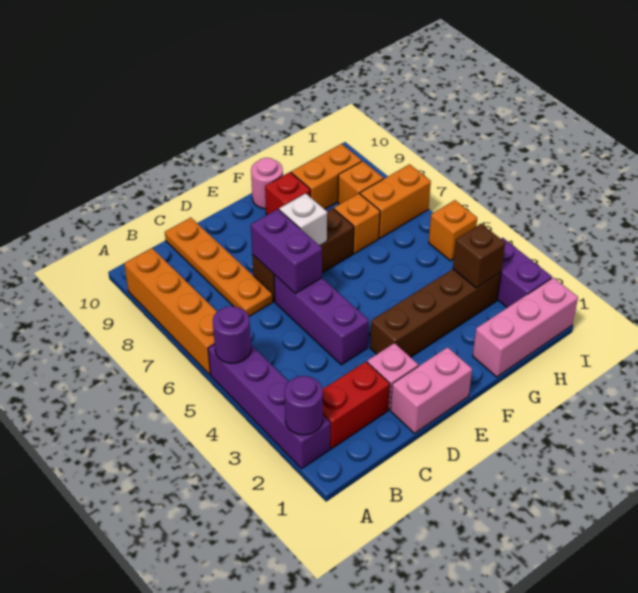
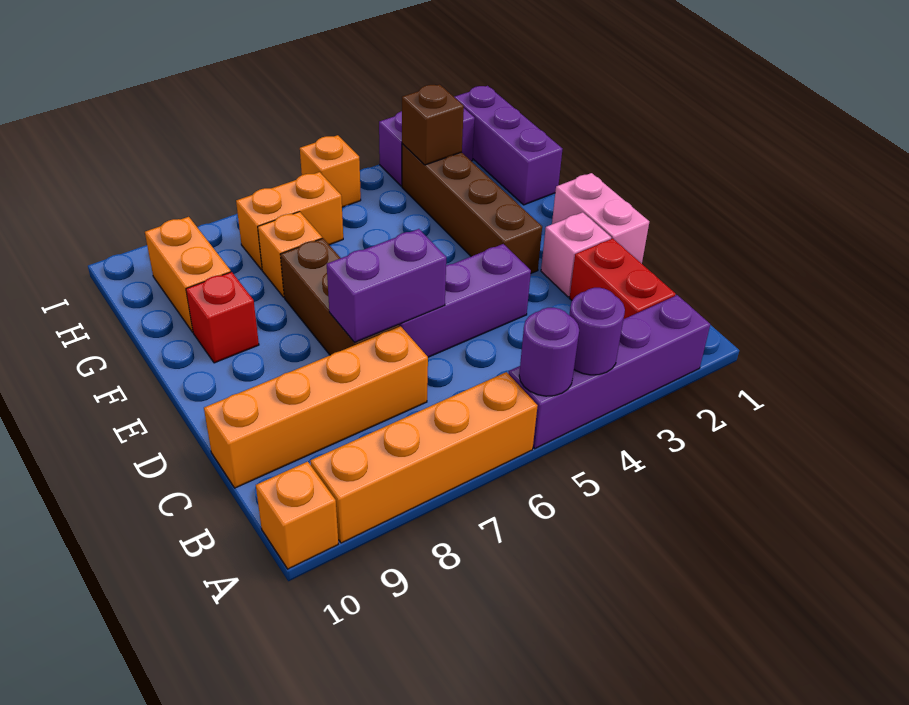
purple 1x1 round brick [284,376,323,435] -> purple 1x1 round brick moved to [570,288,625,375]
orange 1x4 plate [165,218,273,316] -> orange 1x4 brick [204,326,428,488]
white 1x1 brick [279,193,327,246] -> none
pink 1x1 round brick [251,158,283,209] -> none
pink 1x3 brick [473,278,578,377] -> purple 1x3 brick [455,86,562,205]
orange 1x2 brick [360,164,431,238] -> orange 1x2 brick turned to [236,172,343,270]
orange 1x1 brick [338,161,383,204] -> orange 1x1 brick moved to [256,462,338,569]

